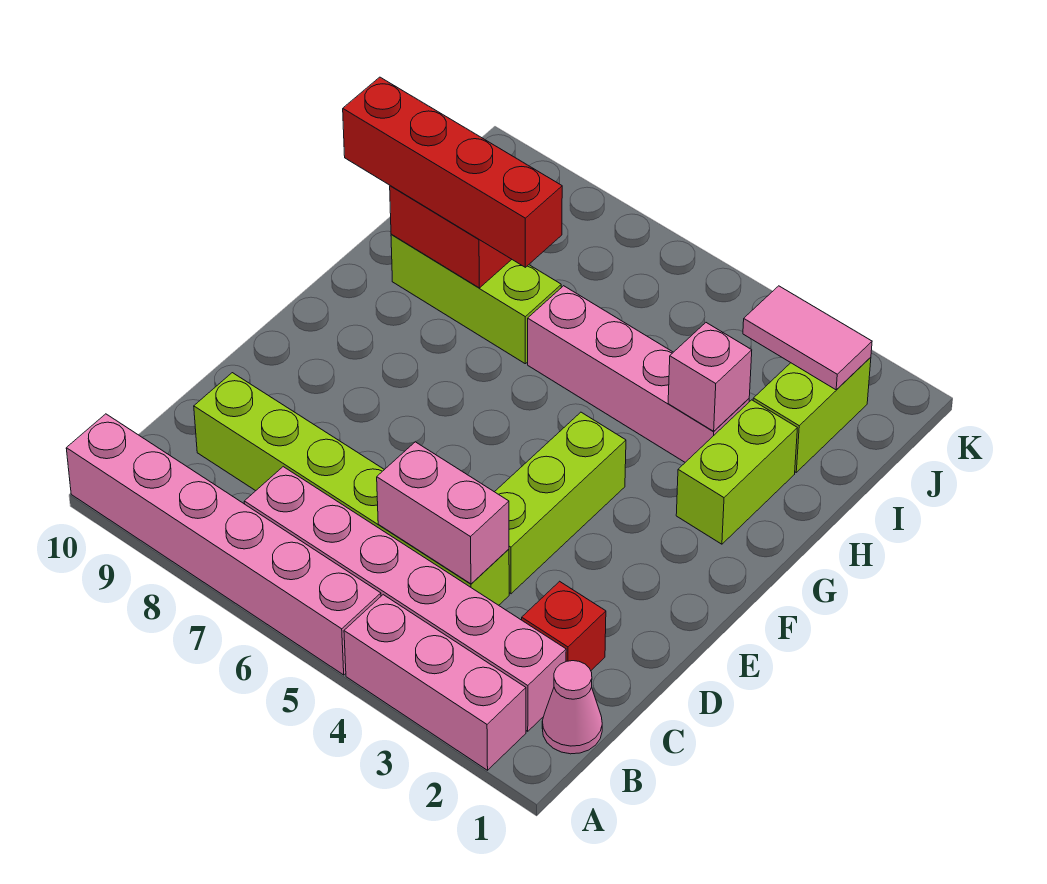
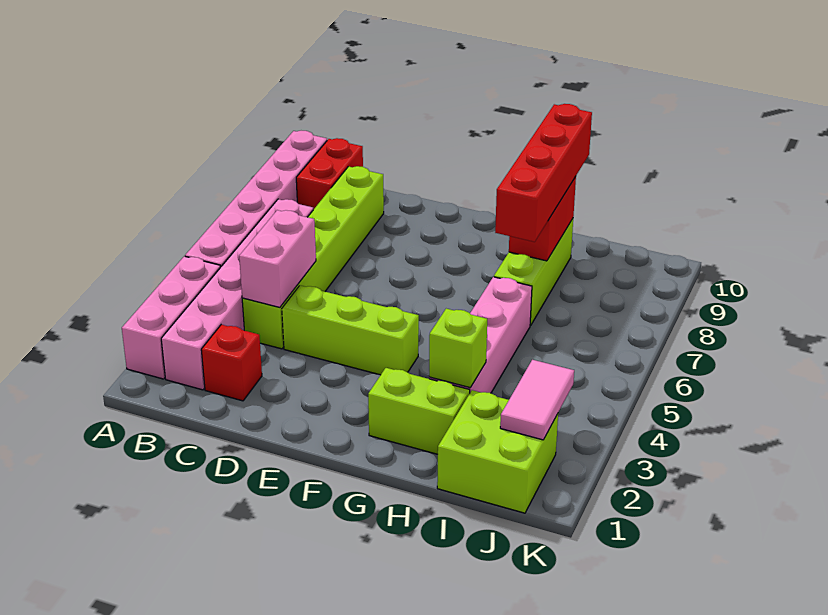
pink 1x1 cone [542,661,602,754] -> none
none -> red 1x2 brick [296,138,363,210]
pink 1x1 brick [668,323,752,431] -> lime 1x1 brick [429,309,487,388]
lime 1x2 brick [753,357,871,472] -> lime 2x2 brick [437,390,558,513]

